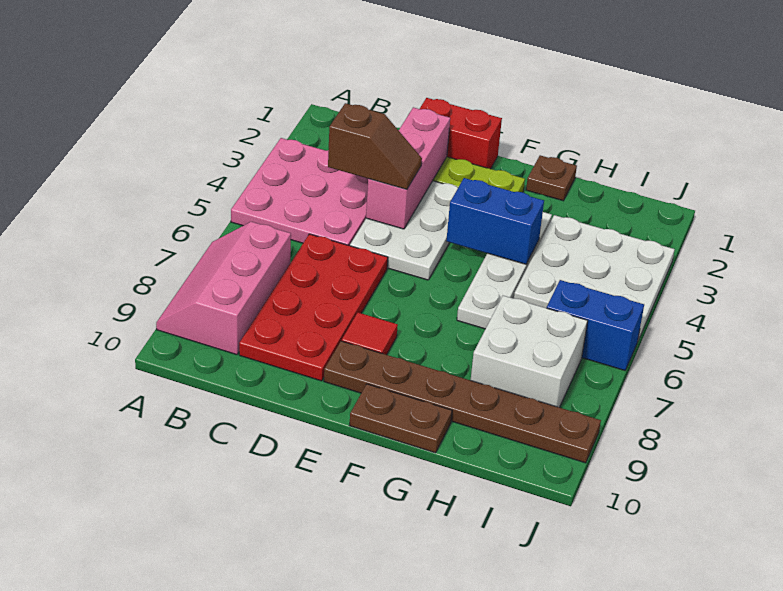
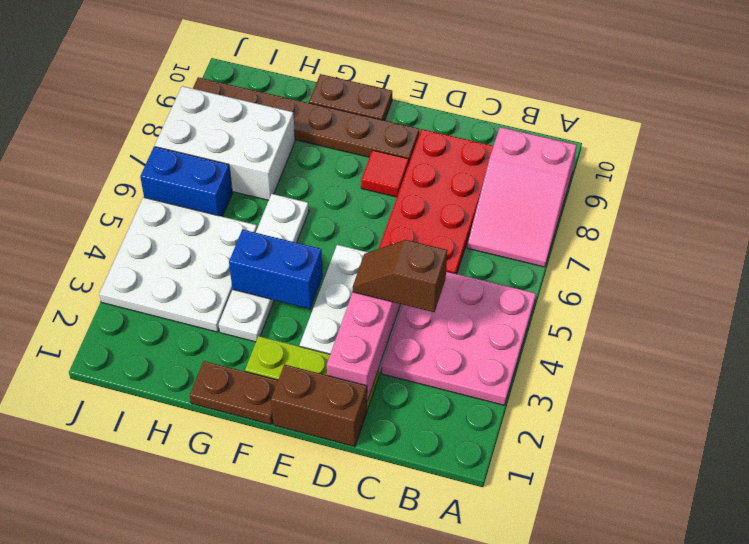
pink 2x3 slope [156,222,291,355] -> pink 2x3 slope turned to [467,127,577,267]
red 1x2 brick [420,98,502,169] -> brown 1x2 brick [271,364,367,447]
brown 1x1 plate [526,155,577,201] -> brown 1x2 plate [190,361,278,424]
white 2x2 brick [471,296,588,407] -> white 2x3 brick [155,86,295,200]

